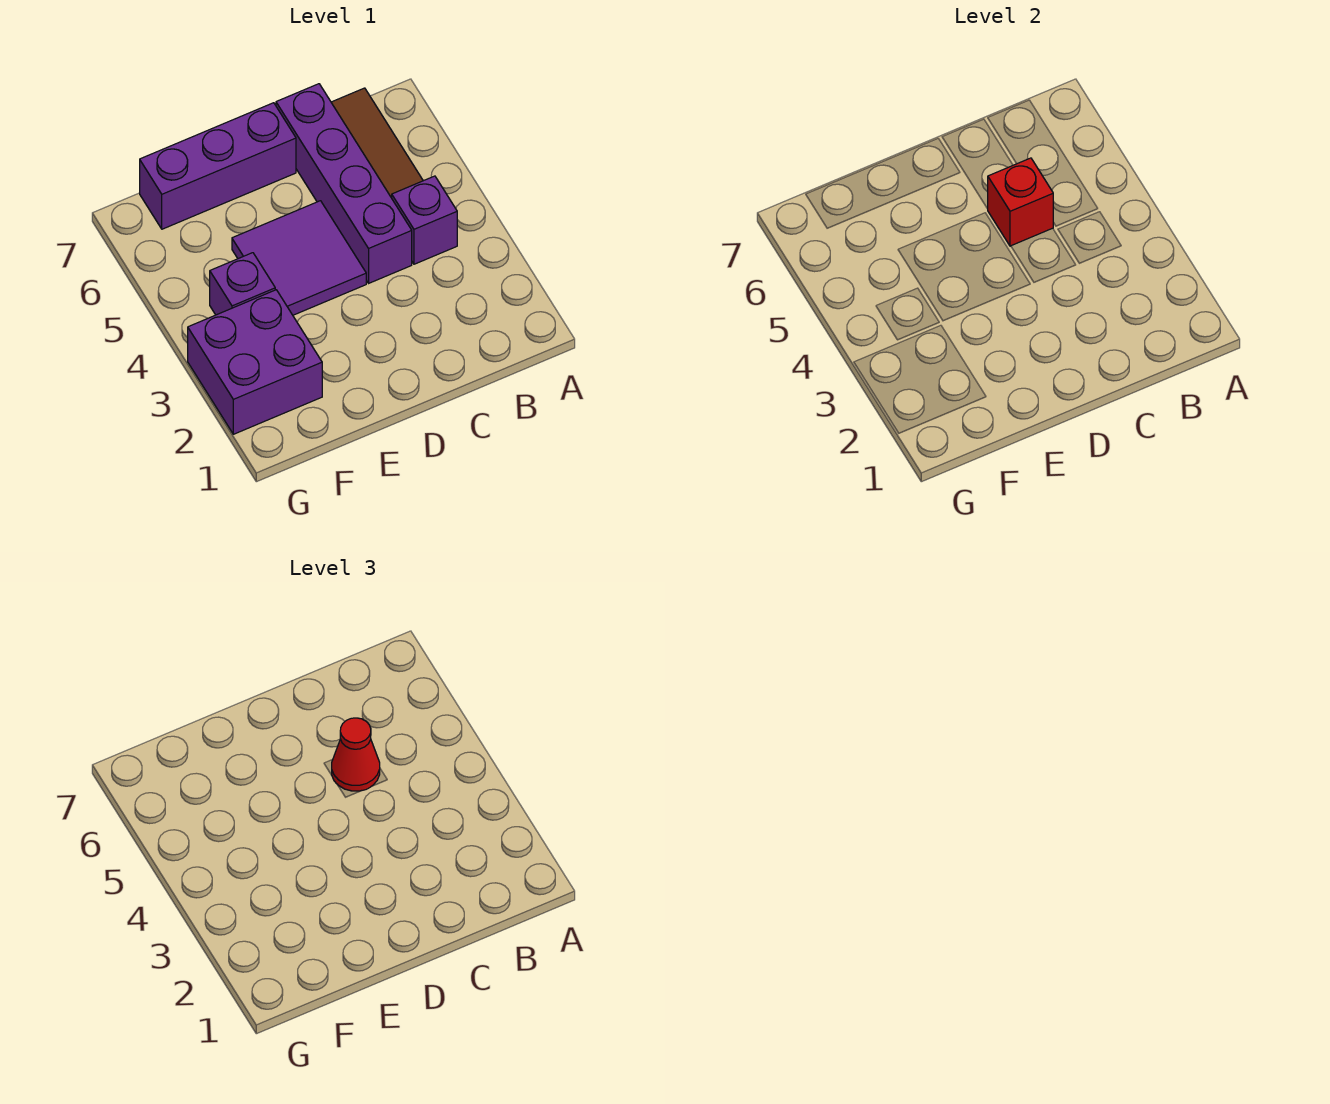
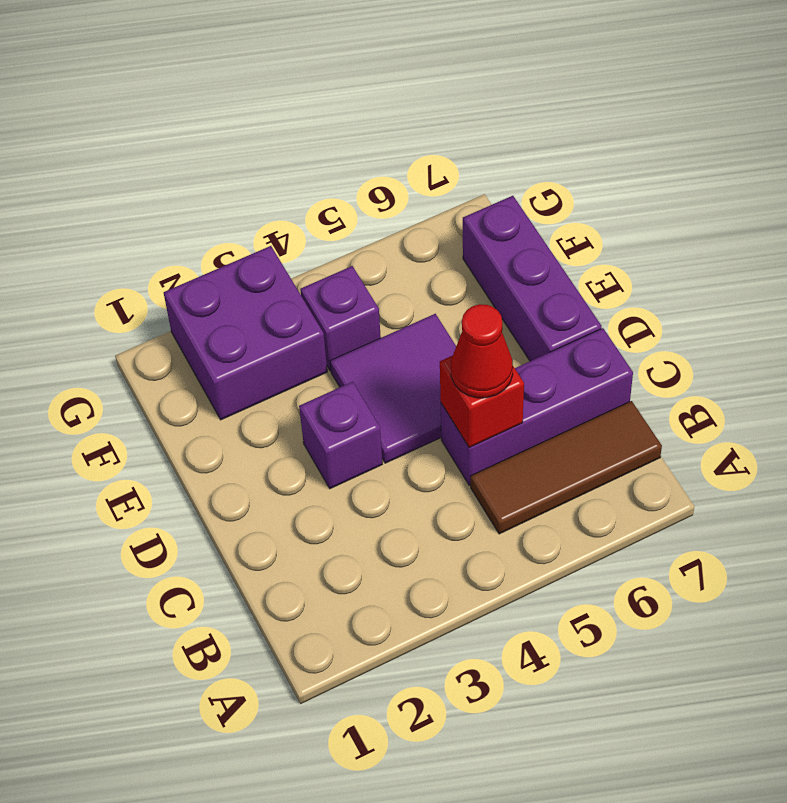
purple 1x1 brick [392,176,457,264] -> purple 1x1 brick moved to [299,382,382,489]
purple 1x4 brick [276,84,412,283] -> purple 1x3 brick [441,328,633,485]

